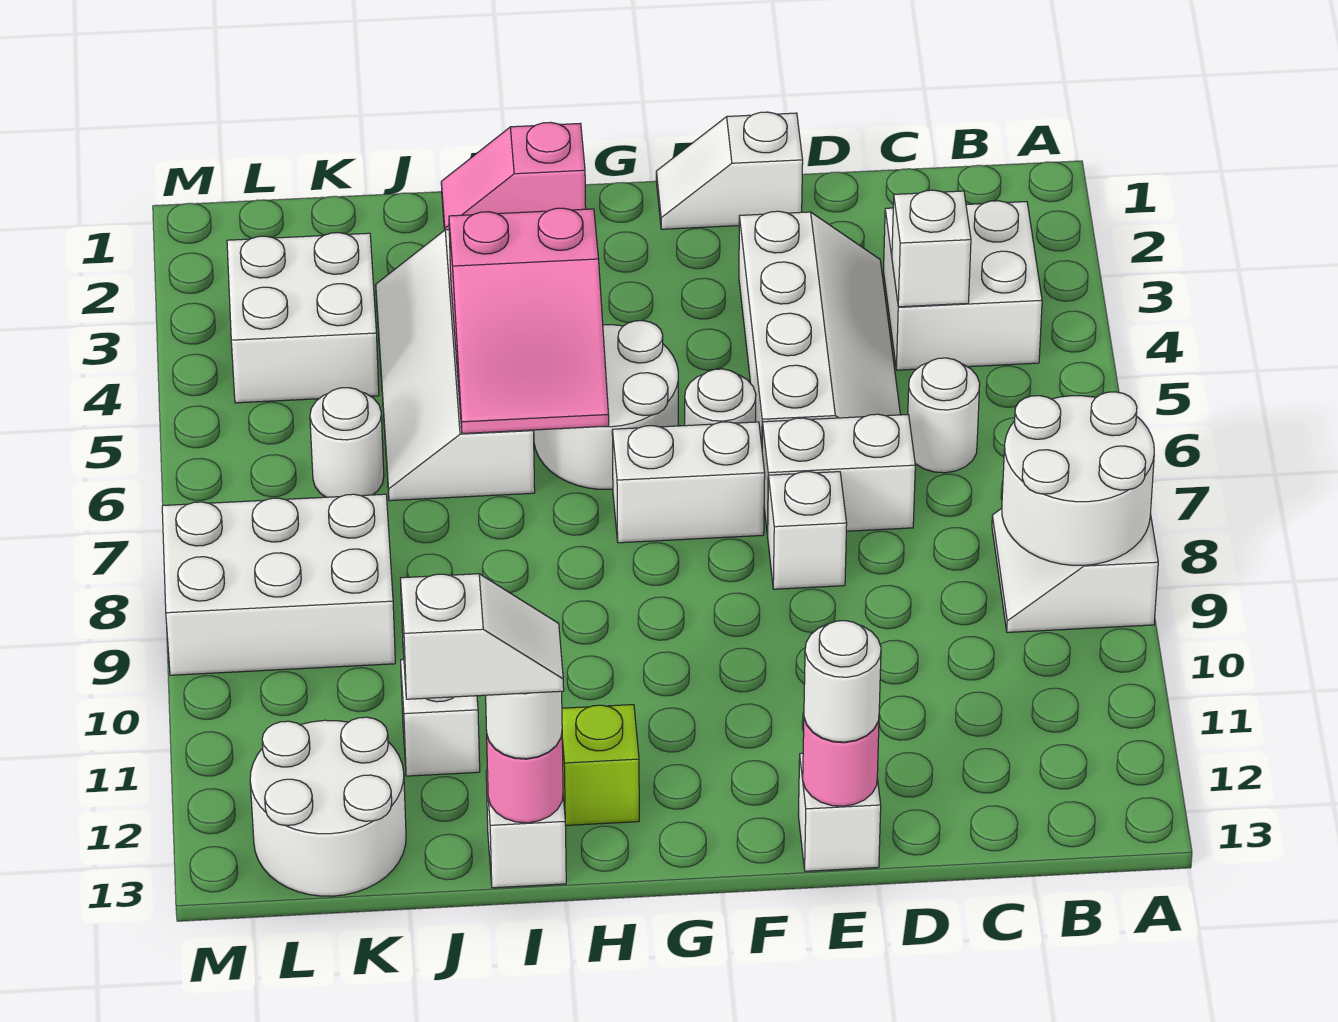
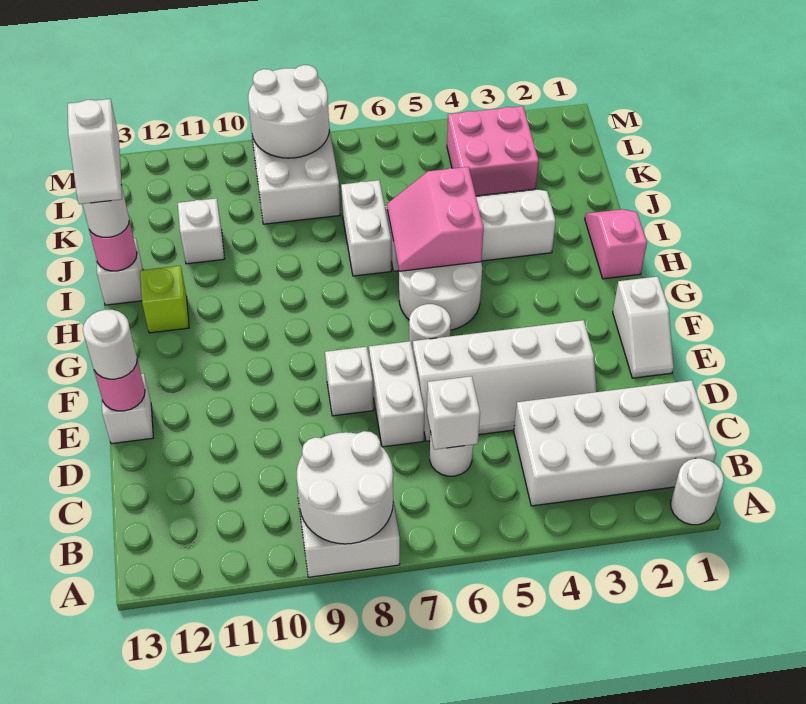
white 2x2 brick [884,201,1042,370] -> white 2x4 brick [514,380,716,506]
white 1x1 brick [892,190,971,307] -> white 1x1 brick moved to [427,376,480,450]
white 1x2 slope [656,112,803,229] -> white 1x2 slope turned to [613,276,674,378]
white 1x2 brick [612,422,765,543] -> white 1x2 brick moved to [341,180,391,276]
pink 2x3 slope [449,208,609,434] -> pink 2x2 slope [387,167,484,271]
white 2x2 brick [227,233,379,403] -> pink 2x2 brick [447,106,539,196]
white 1x1 round brick [310,388,384,497] -> white 1x1 round brick moved to [671,458,724,525]
white 2x2 round brick [250,717,406,896] -> white 2x2 round brick moved to [248,65,329,158]

